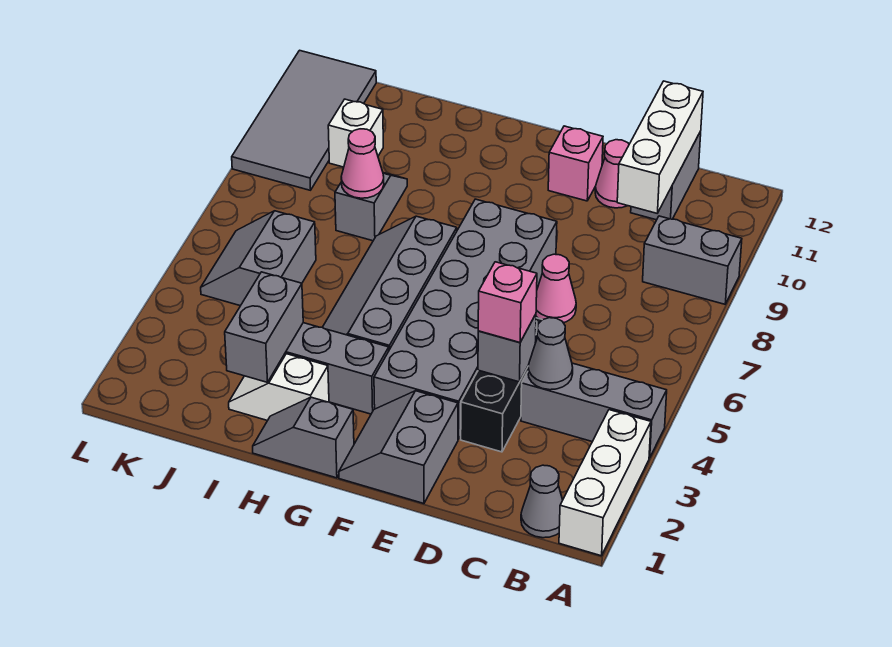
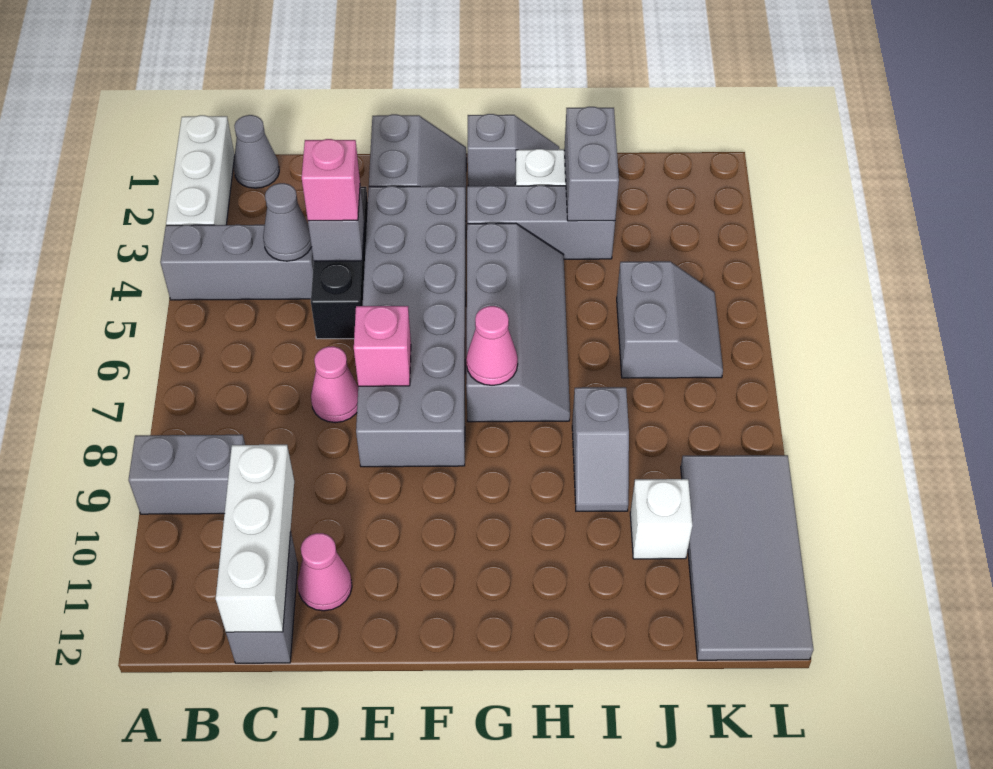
pink 1x1 brick [548,126,603,201] -> pink 1x1 brick moved to [354,306,411,386]
pink 1x1 cone [341,129,384,198] -> pink 1x1 cone moved to [466,306,518,385]

